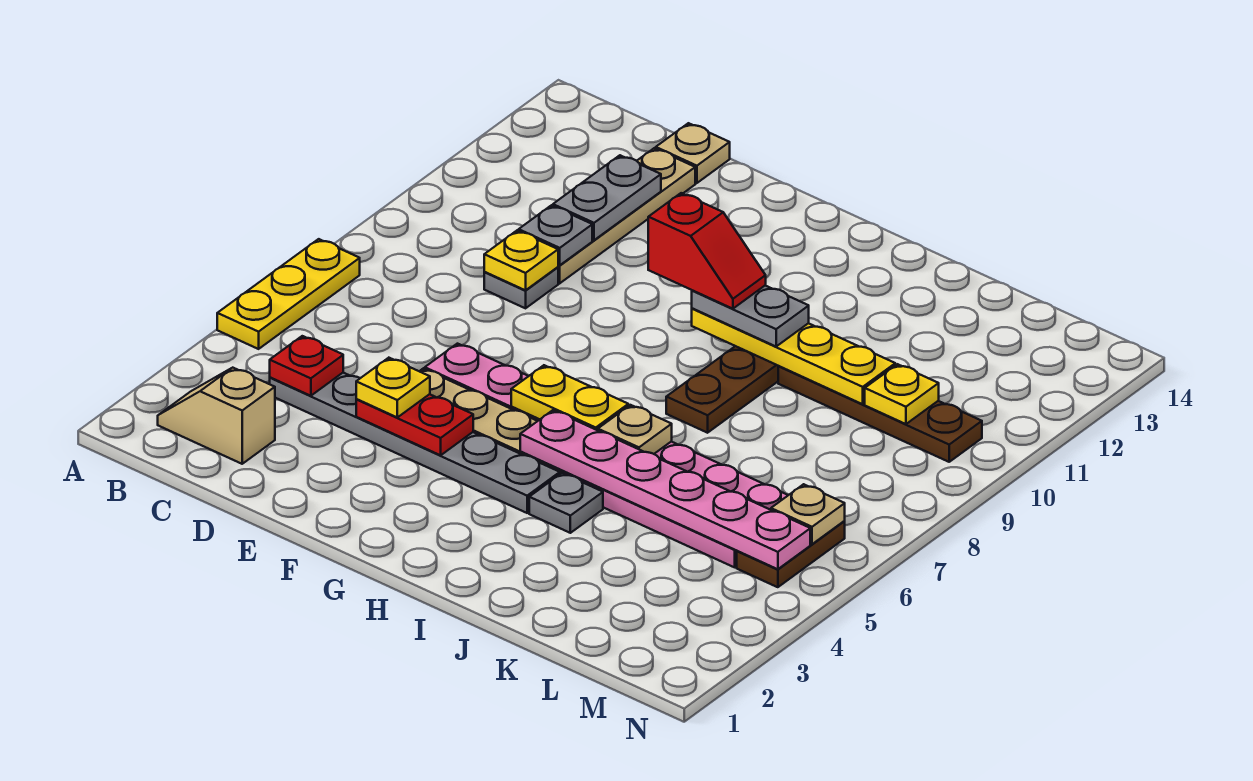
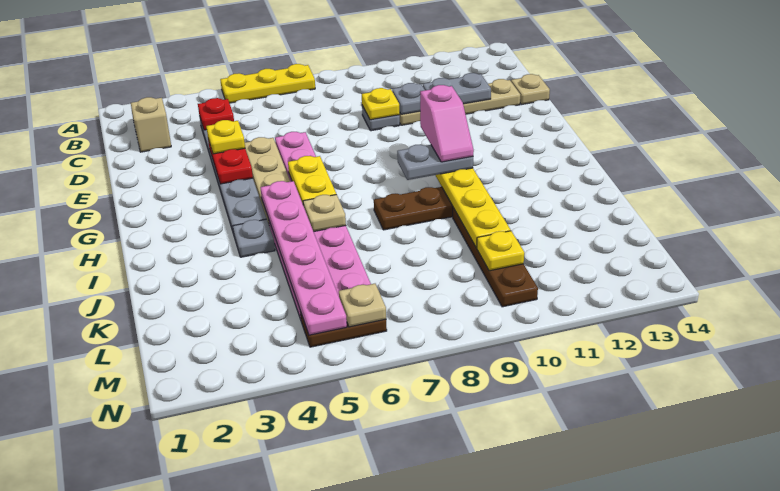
red 1x2 slope [648,193,766,309] -> pink 1x2 slope [420,85,474,162]
grey 1x2 plate [692,286,809,346] -> grey 1x2 plate turned to [397,145,473,180]

